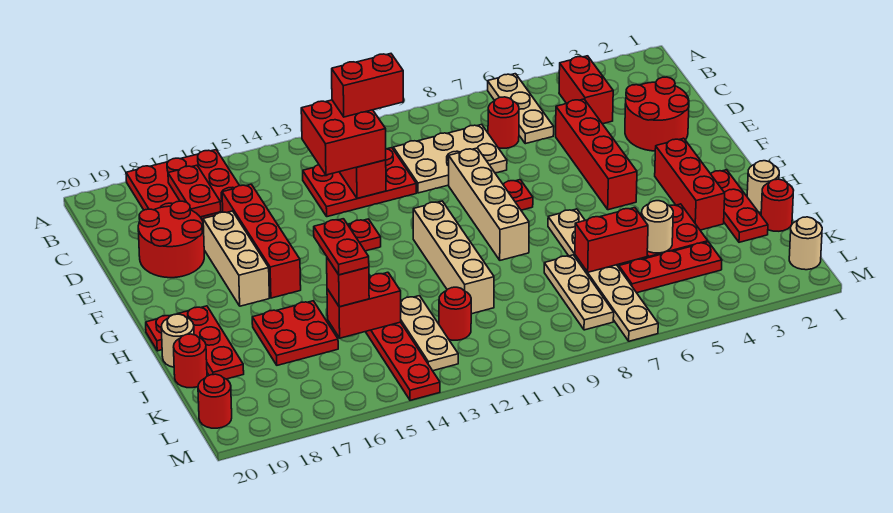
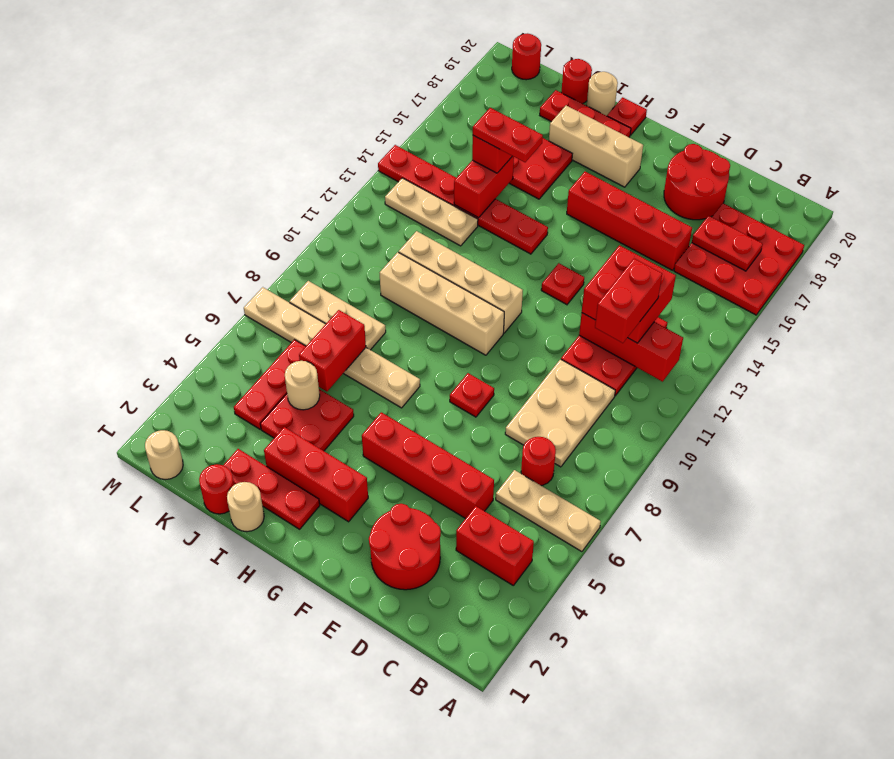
tan 1x4 brick [449,148,529,260] -> tan 1x4 brick moved to [380,252,504,355]
tan 1x3 brick [203,211,269,306] -> tan 1x3 brick moved to [549,105,643,187]
red 1x1 round brick [439,287,471,340] -> none

